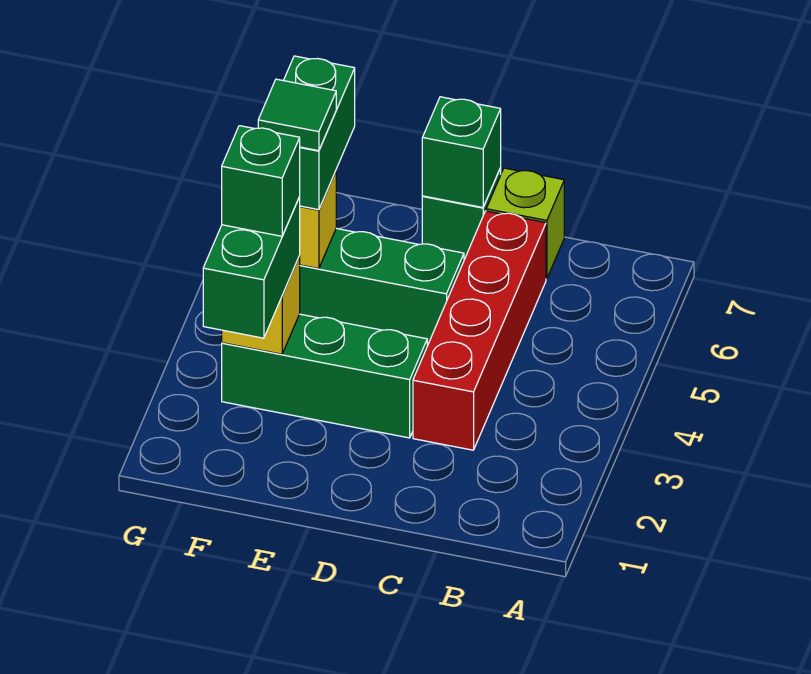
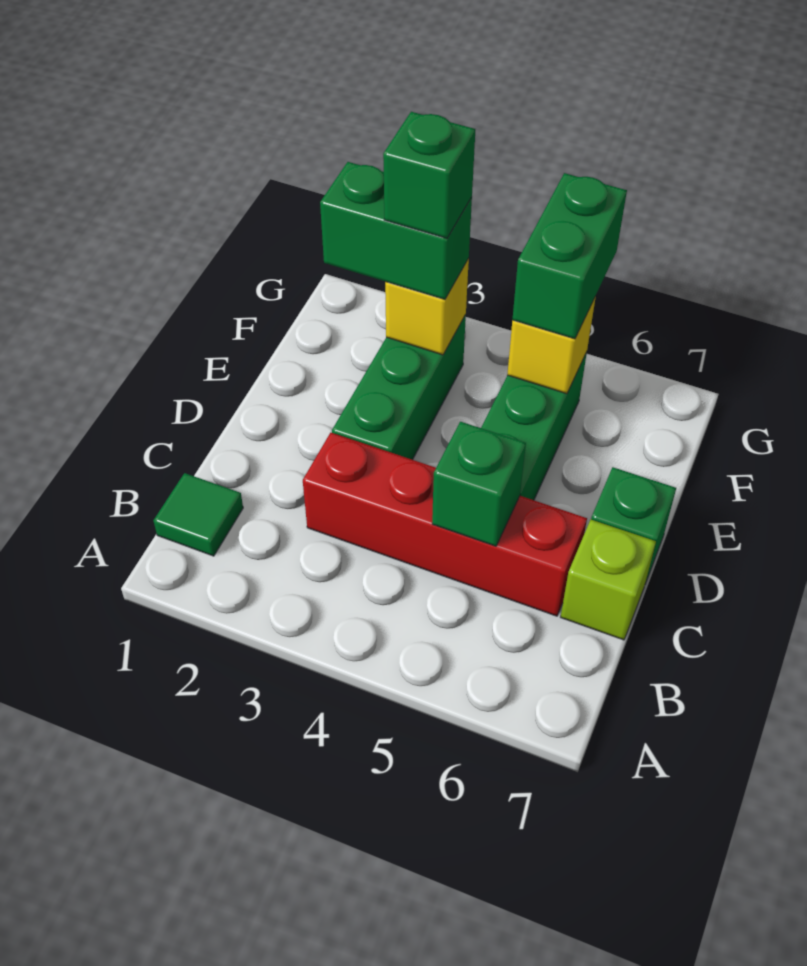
green 1x1 brick [422,97,501,207] -> green 1x1 brick moved to [432,422,526,546]
green 1x2 brick [284,56,355,210] -> green 1x2 brick turned to [512,173,627,339]
green 1x1 tile [258,79,336,151] -> green 1x1 tile moved to [153,473,243,556]

